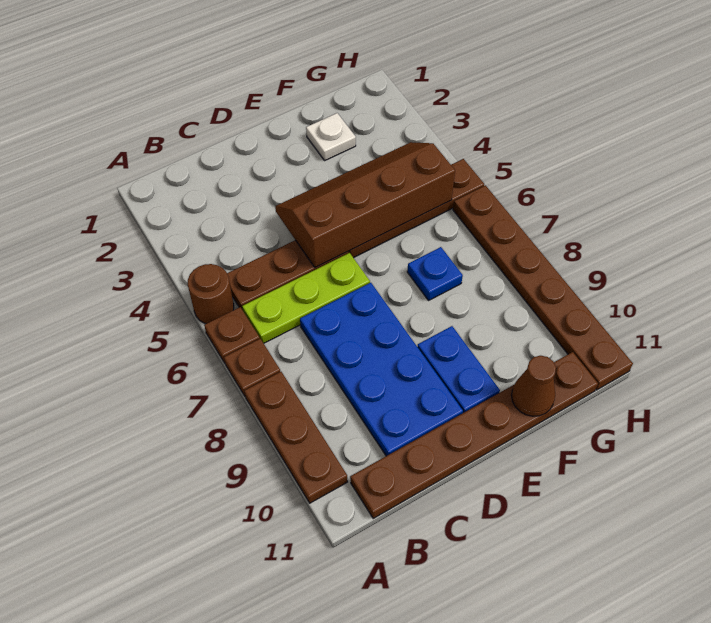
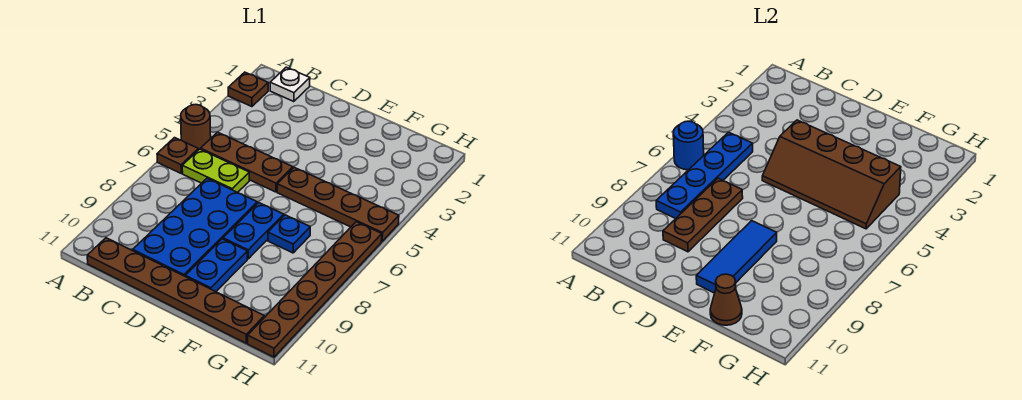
none -> blue 1x1 round brick [673,121,704,170]
brown 1x1 plate [224,339,280,396] -> brown 1x1 plate moved to [228,72,268,107]
brown 1x3 plate [244,372,348,503] -> brown 1x3 plate moved to [663,178,743,252]
none -> blue 1x4 plate [656,132,753,219]
lime 1x3 plate [242,253,370,343] -> lime 1x2 plate [182,149,249,192]
brown 2x4 slope [275,142,455,267] -> brown 2x4 slope turned to [762,120,901,229]
none -> blue 1x2 plate [223,203,284,259]
none -> blue 1x3 tile [696,221,777,293]
white 1x1 plate [306,113,356,160] -> white 1x1 plate moved to [270,67,310,102]

